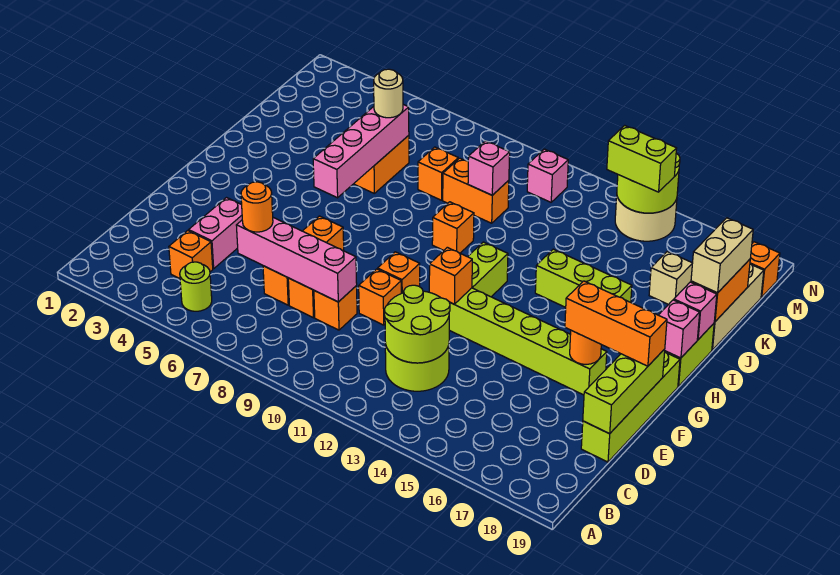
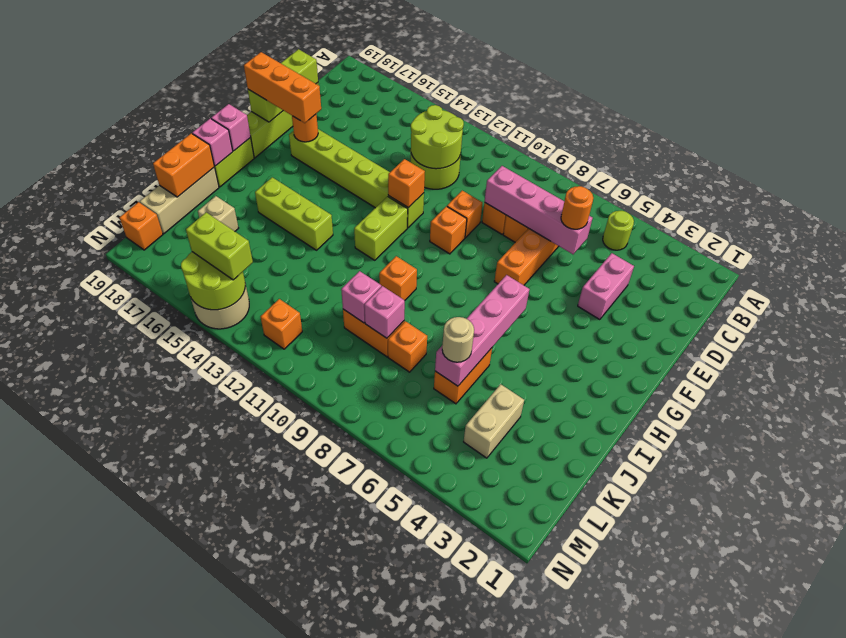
orange 1x1 brick [169,230,213,279] -> orange 1x1 brick moved to [261,299,302,349]
tan 1x2 brick [691,218,753,293] -> tan 1x2 brick moved to [464,384,524,458]
pink 1x1 brick [527,149,568,202] -> pink 1x1 brick moved to [364,286,405,338]

